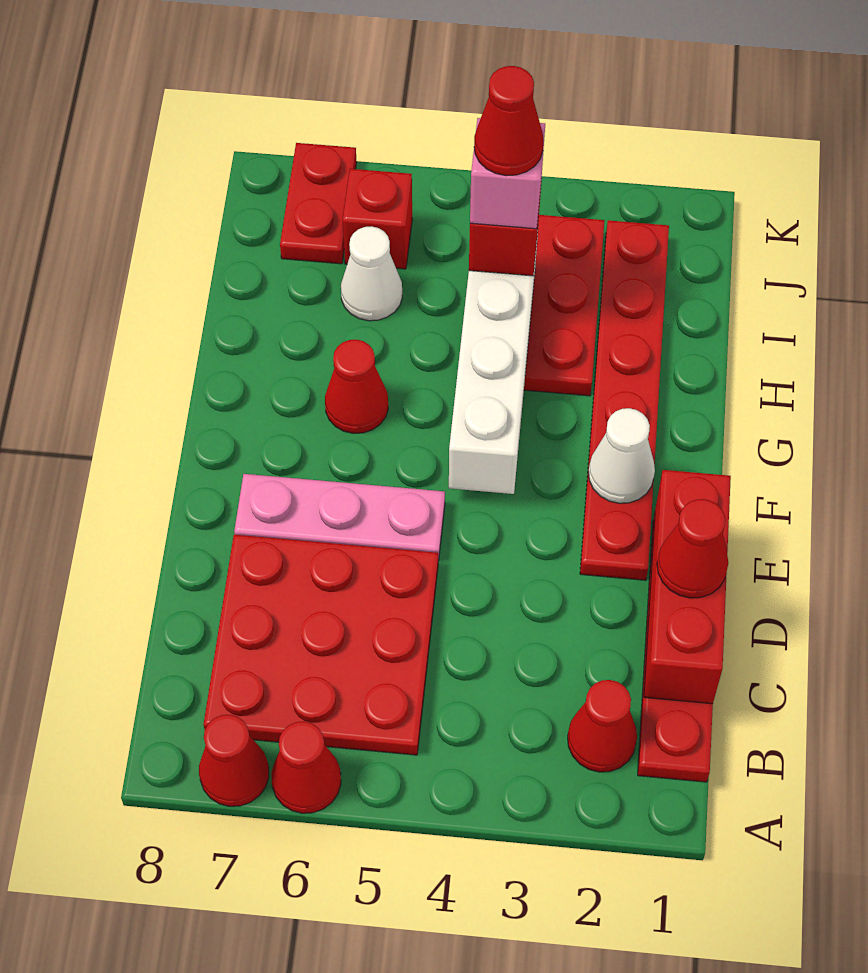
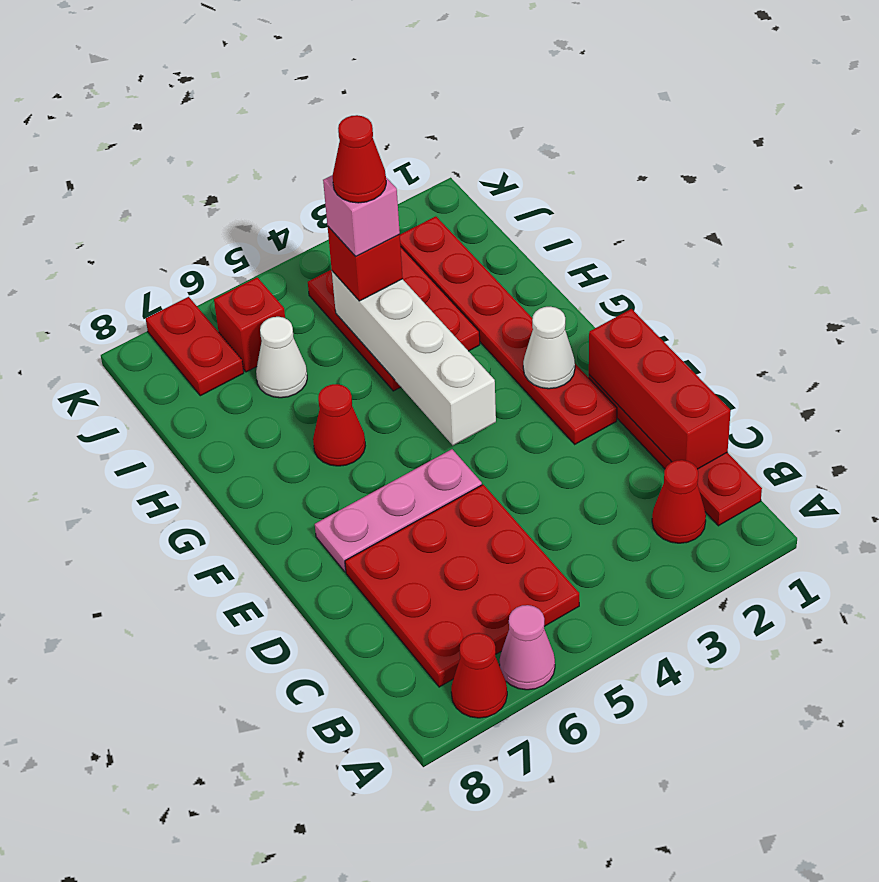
red 1x1 cone [271,721,341,813] -> pink 1x1 cone [500,605,555,690]
red 1x1 cone [657,499,728,598] -> none

